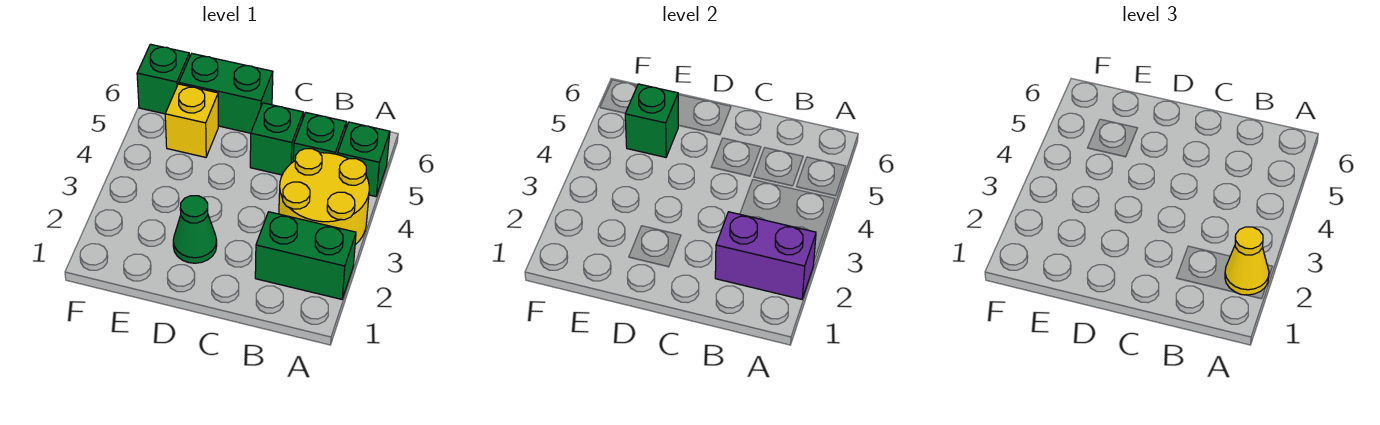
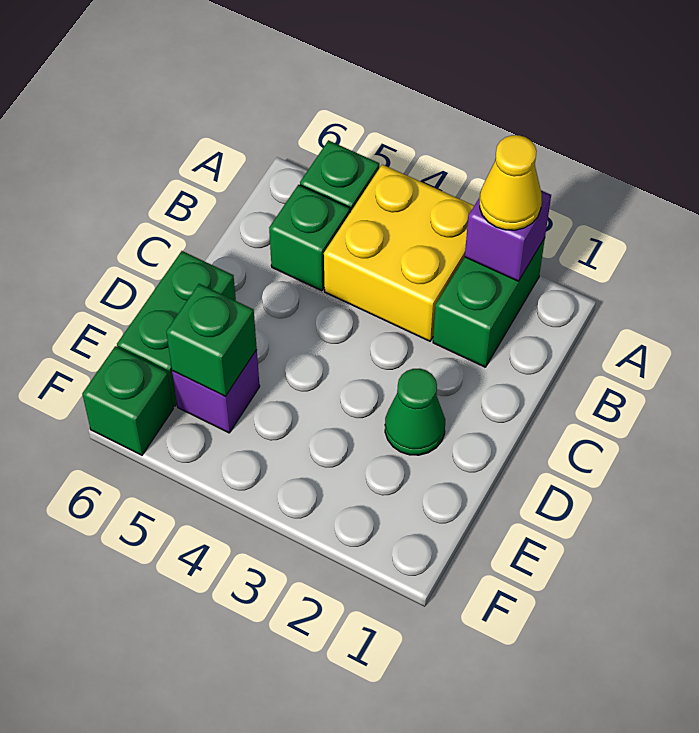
purple 1x2 brick [715,212,816,299] -> purple 1x1 brick [465,190,551,281]
yellow 2x2 round brick [279,149,369,245] -> yellow 2x2 brick [324,165,474,341]
green 1x1 brick [250,103,303,175] -> none
yellow 1x1 brick [165,84,218,157] -> purple 1x1 brick [172,350,260,433]

